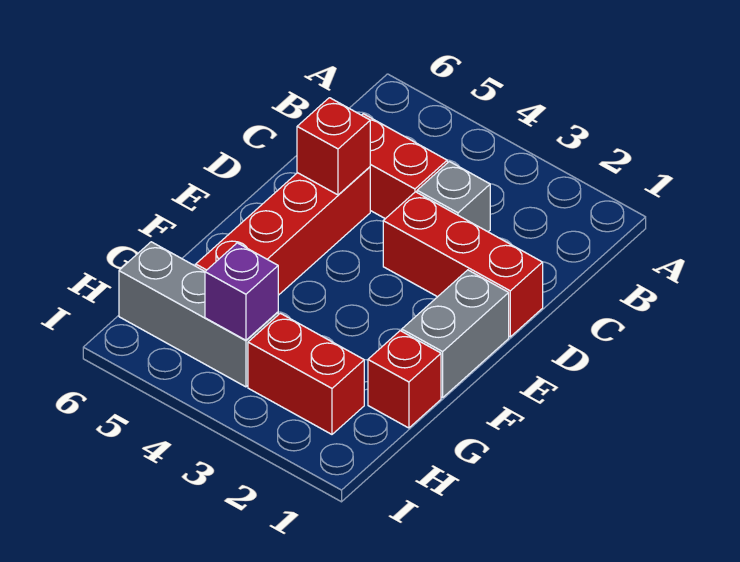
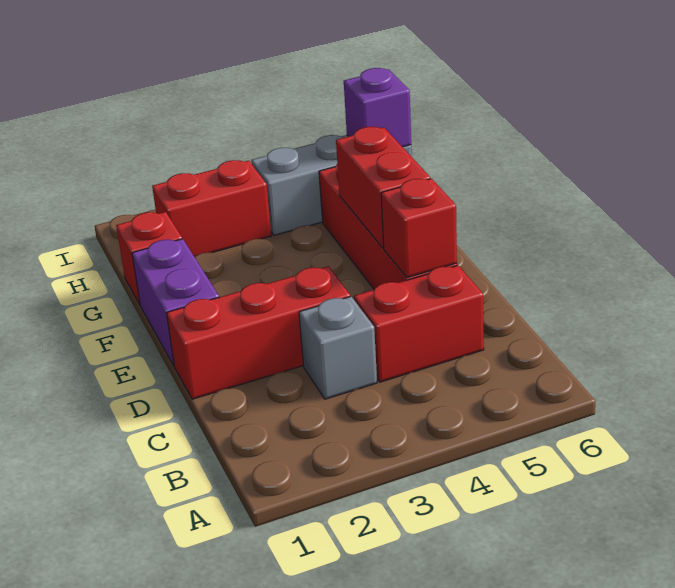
grey 1x2 brick [402,270,509,398] -> purple 1x2 brick [132,239,219,366]
none -> red 1x2 brick [336,127,430,248]
purple 1x1 brick [205,243,278,340] -> purple 1x1 brick moved to [344,68,411,147]

